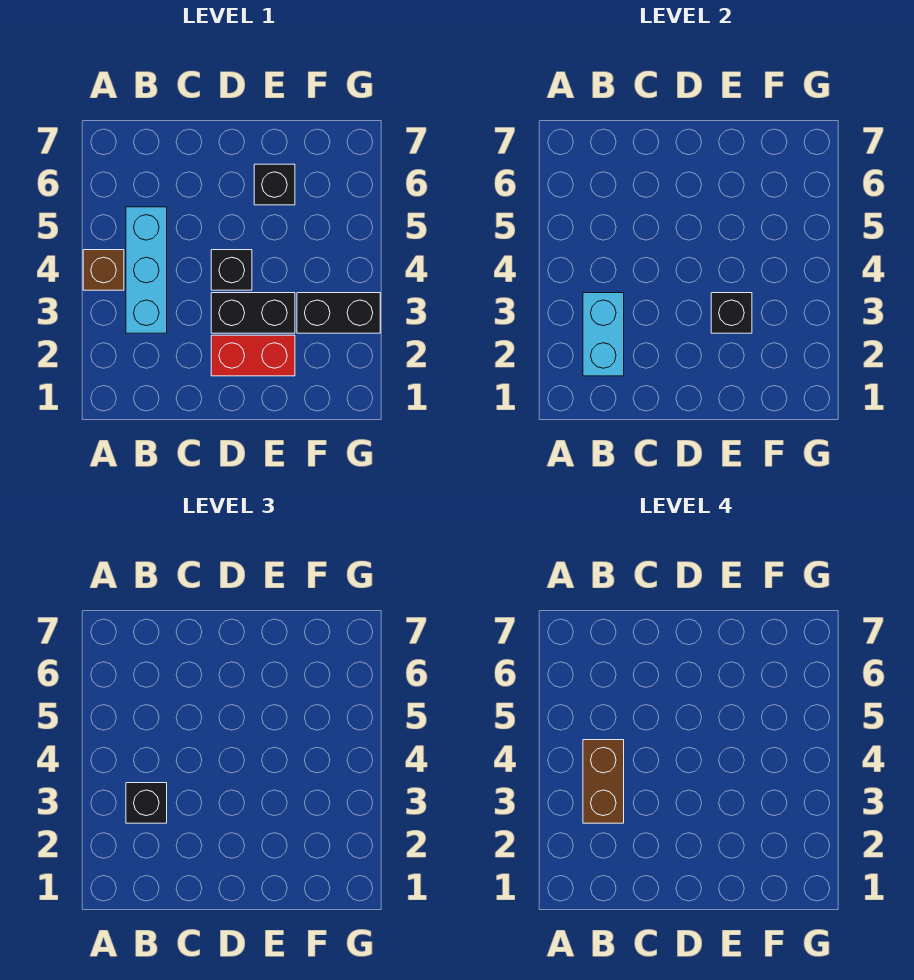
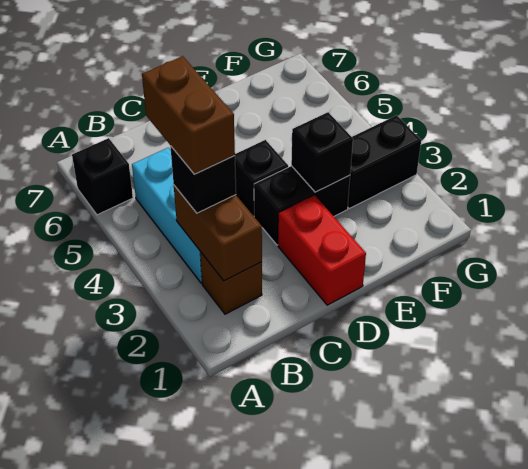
brown 1x1 brick [83,250,124,290] -> brown 1x1 brick moved to [200,252,262,314]
cyan 1x2 brick [583,293,624,376] -> brown 1x2 brick [174,186,262,281]
red 1x2 brick [211,335,295,376] -> red 1x2 brick turned to [278,195,366,305]
black 1x1 brick [254,164,295,205] -> black 1x1 brick moved to [72,138,133,215]

